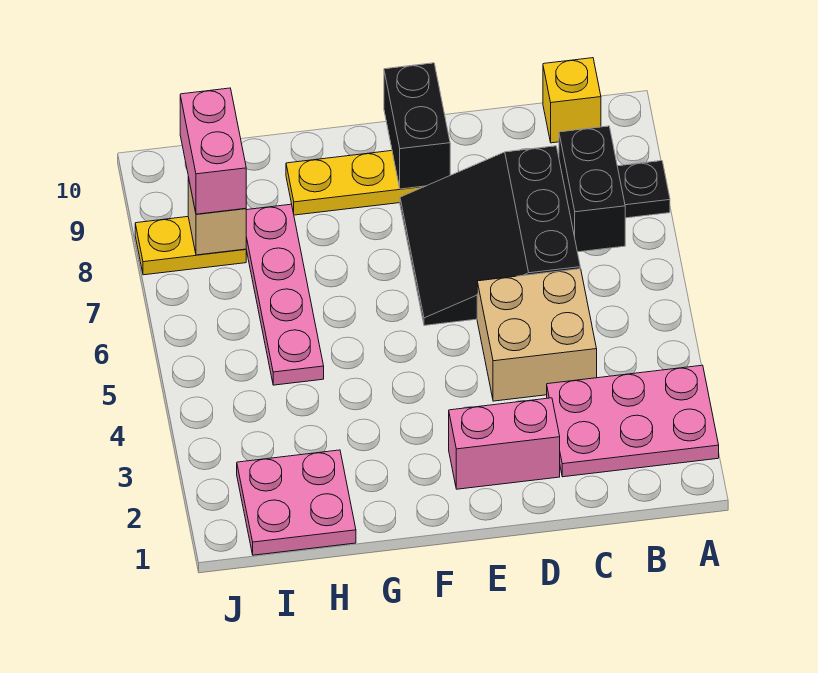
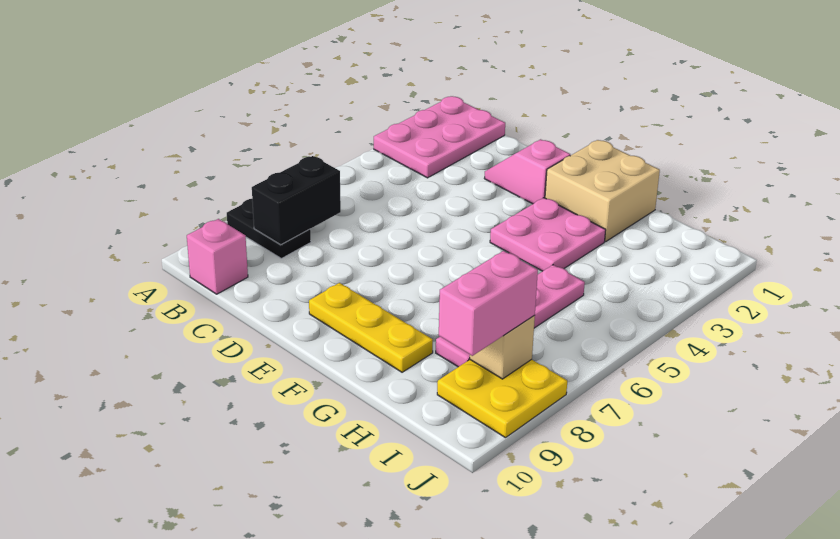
pink 2x3 plate [547,365,719,477] -> pink 2x3 plate turned to [374,96,505,178]
yellow 1x1 brick [543,58,601,143] -> pink 1x1 brick [187,219,248,294]
tan 2x2 brick [477,269,597,401] -> tan 2x2 brick moved to [545,140,660,242]
black 3x3 slope [400,146,580,326] -> none
pink 1x2 brick [449,398,560,489] -> pink 1x2 slope [484,139,570,204]
black 1x2 brick [384,63,450,189] -> none
pink 2x2 plate [237,450,356,555] -> pink 2x2 plate moved to [490,198,606,271]
yellow 1x2 plate [135,217,246,275] -> yellow 2x2 plate [437,359,567,438]

